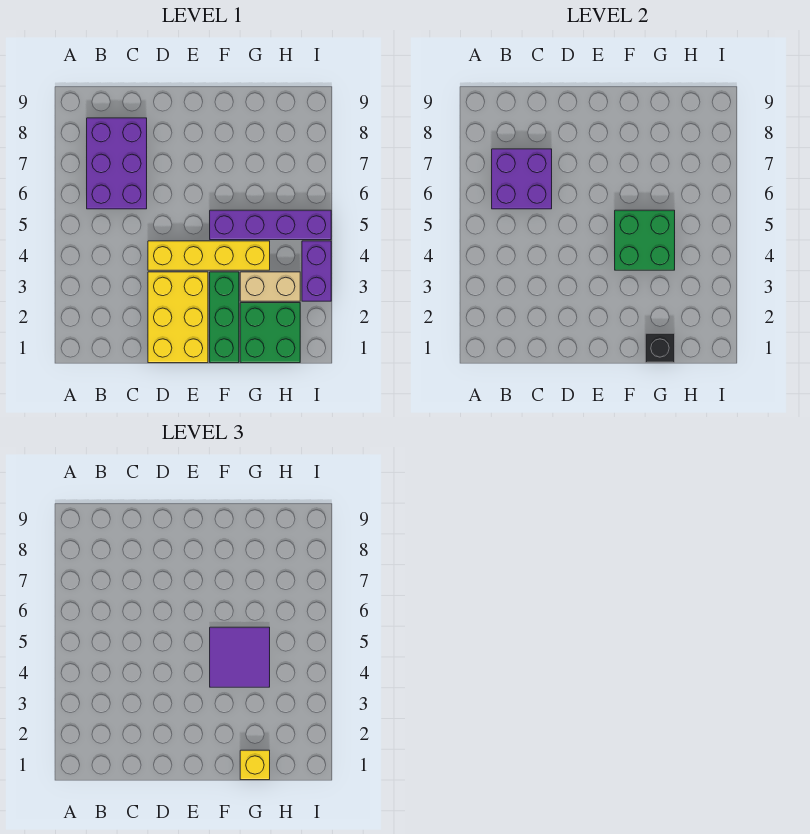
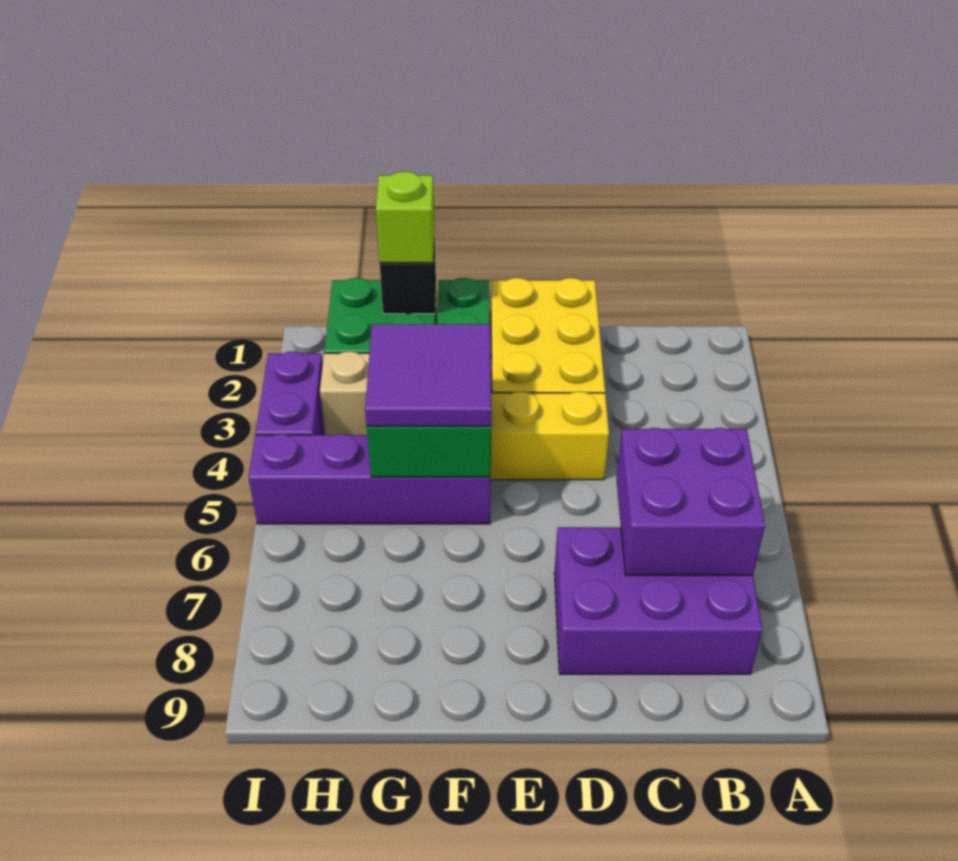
purple 2x3 brick [87,118,147,209] -> purple 2x3 brick turned to [554,527,762,674]
yellow 1x1 brick [240,750,270,780] -> lime 1x1 brick [376,172,434,263]

